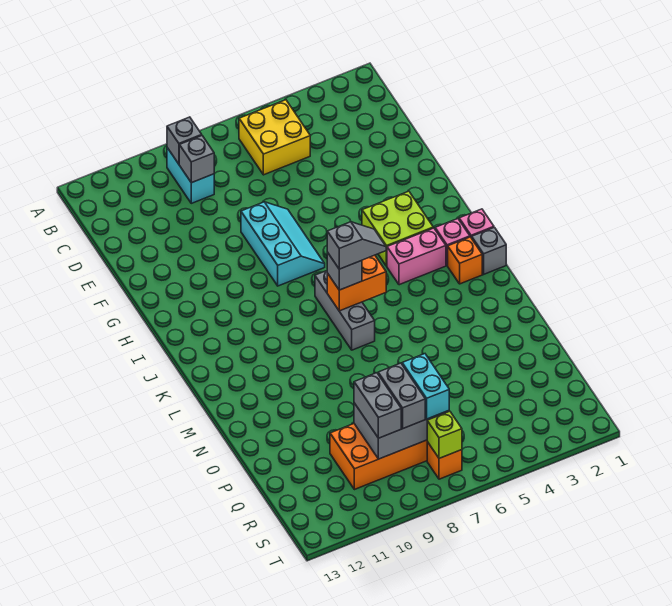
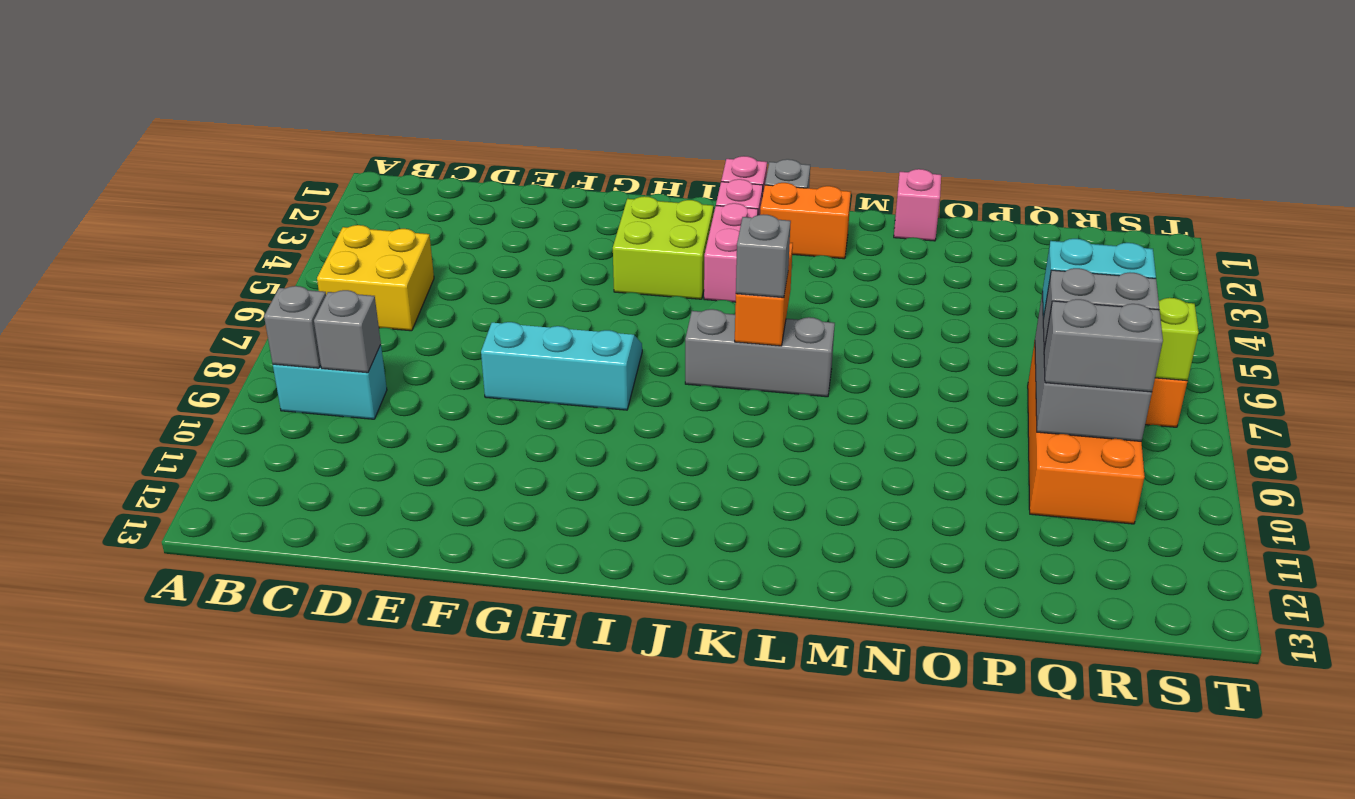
orange 1x1 brick [448,237,482,284] -> orange 1x2 brick [760,183,851,259]
grey 1x2 slope [327,222,386,269] -> none
none -> pink 1x1 brick [894,169,941,241]

